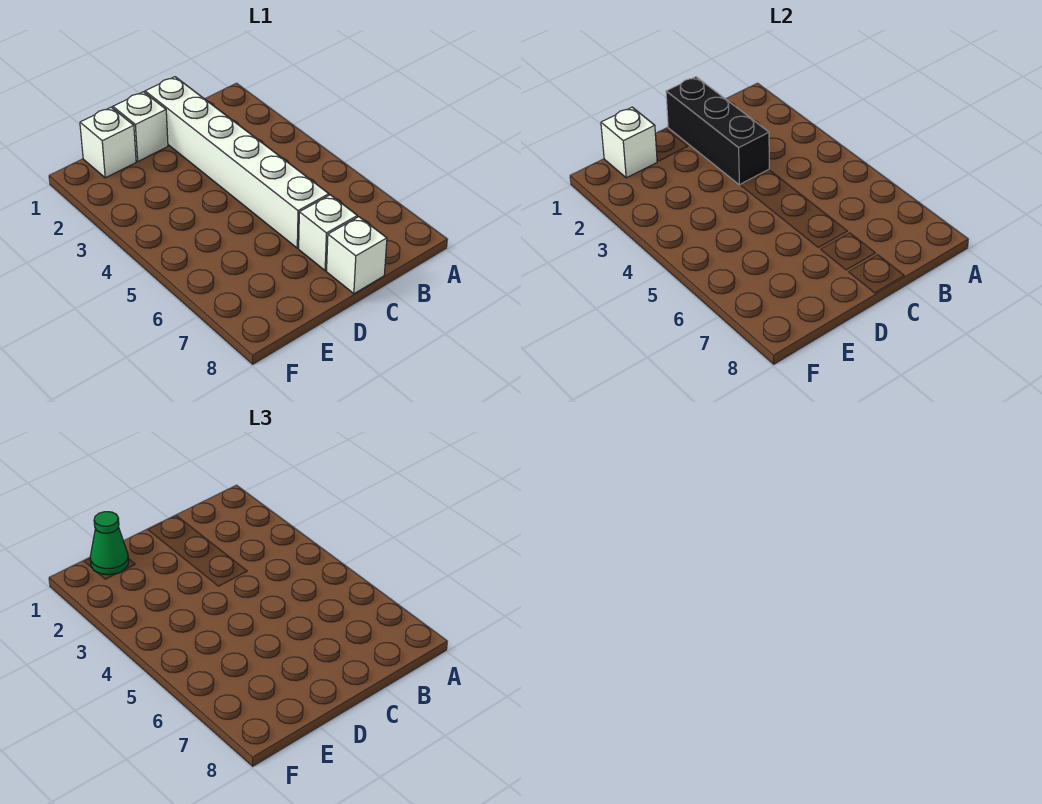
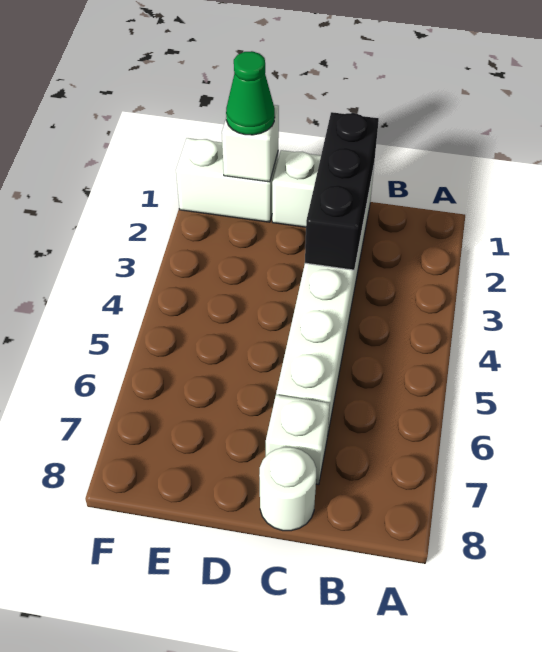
white 1x1 brick [327,217,387,294] -> white 1x1 round brick [259,447,316,531]
white 1x1 brick [80,107,136,178] -> white 1x2 brick [176,138,278,222]

